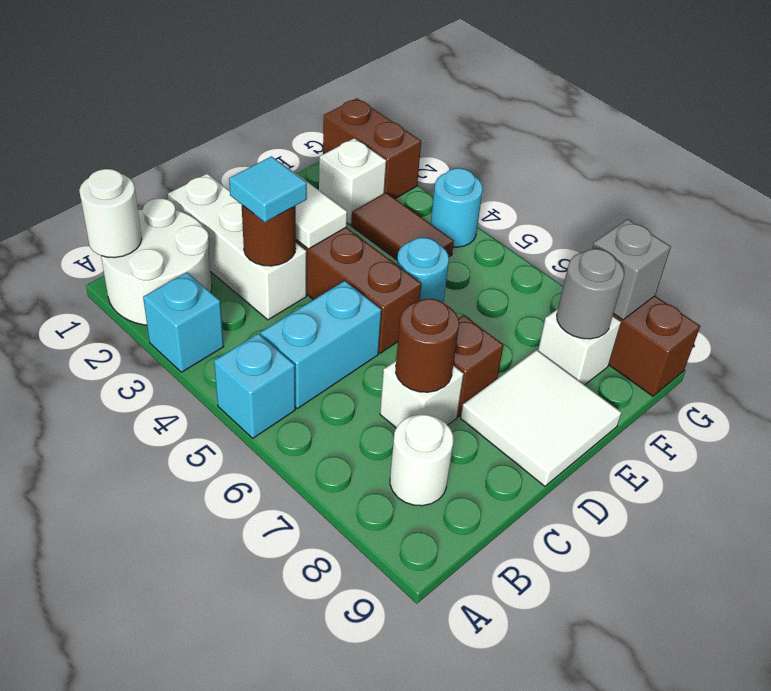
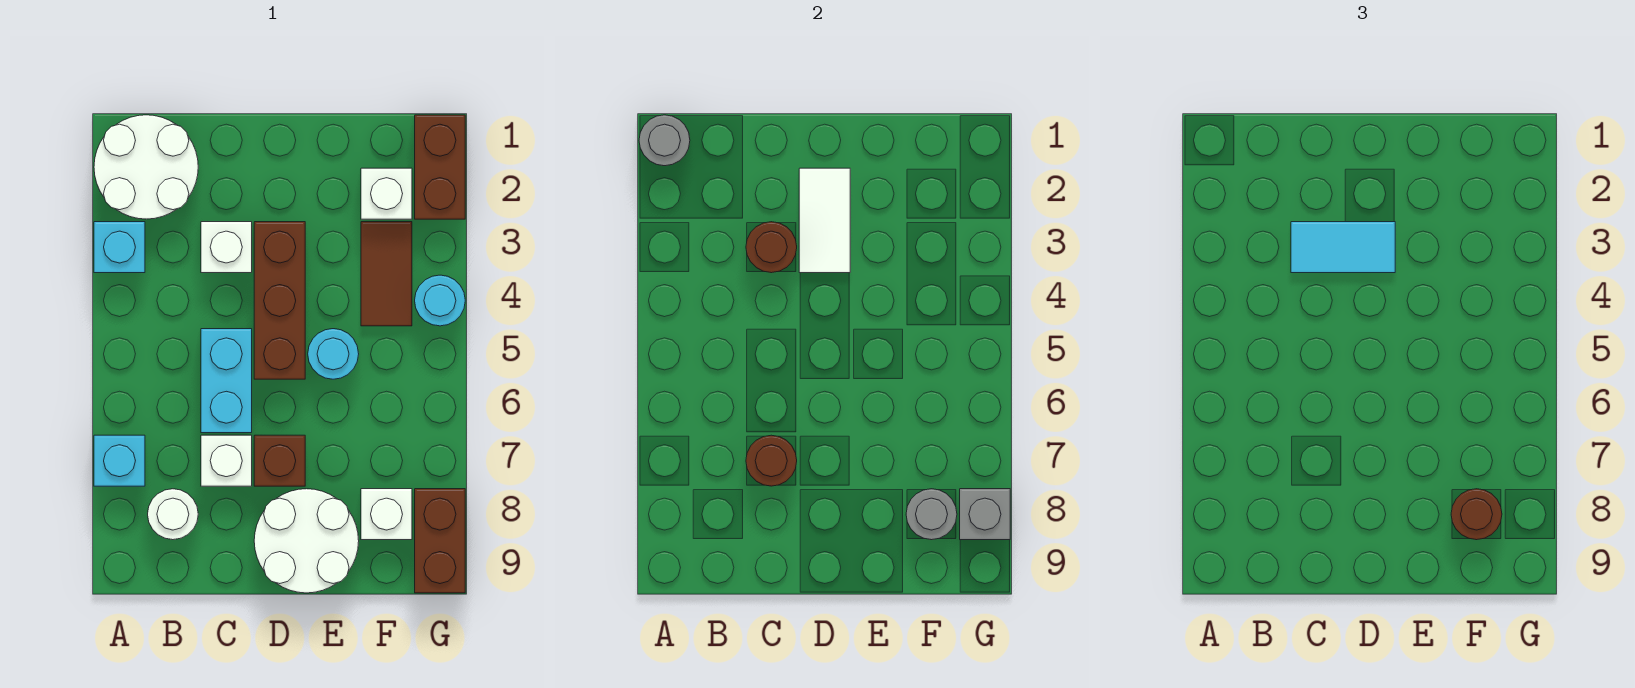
white 1x1 round brick [79,169,142,258] -> grey 1x1 round brick [639,115,690,166]
cyan 1x1 brick [214,334,295,438] -> cyan 1x1 brick moved to [94,435,145,486]
cyan 1x2 brick [261,281,381,408] -> cyan 1x2 brick turned to [201,329,252,433]
white 1x3 brick [168,174,306,320] -> white 1x1 brick [201,222,252,273]
cyan 1x1 tile [229,156,307,222] -> cyan 1x2 tile [1291,222,1395,273]
white 2x2 tile [461,350,621,486] -> white 2x2 round brick [254,489,359,593]
none -> brown 1x1 round brick [1451,489,1502,540]

